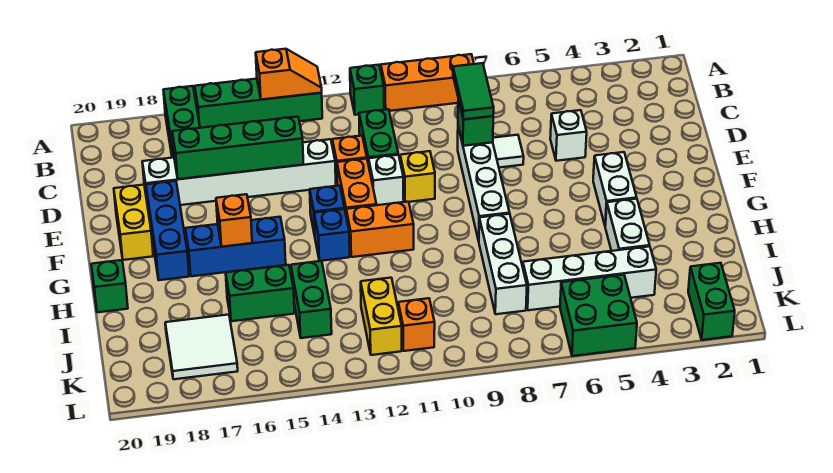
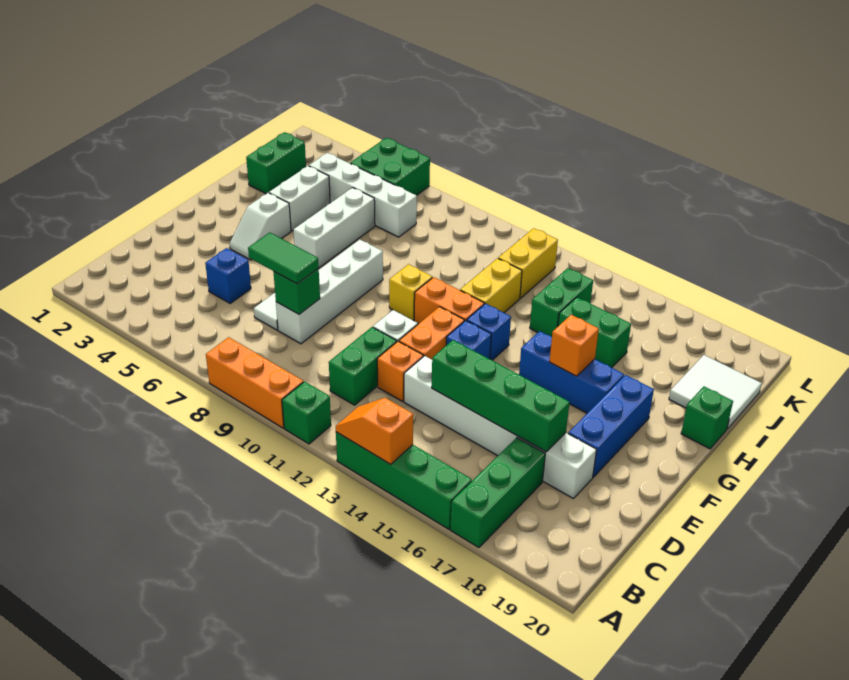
green 1x2 tile [453,63,494,119] -> green 1x2 tile turned to [248,233,319,284]
white 1x1 brick [550,110,587,161] -> blue 1x1 brick [205,248,251,303]
yellow 1x1 brick [400,151,435,202] -> yellow 1x1 brick moved to [389,264,432,320]
yellow 1x2 brick [114,185,153,260] -> yellow 1x2 brick moved to [460,258,522,313]
white 1x2 brick [593,152,637,226] -> white 1x2 slope [230,193,291,260]
white 1x3 brick [479,214,527,314] -> white 1x3 brick moved to [293,188,375,268]
white 2x2 tile [165,315,238,379] -> white 2x2 tile moved to [669,355,762,429]
green 1x2 brick [688,263,735,340] -> green 1x2 brick moved to [246,132,306,194]
orange 1x1 brick [398,298,435,351] -> none

